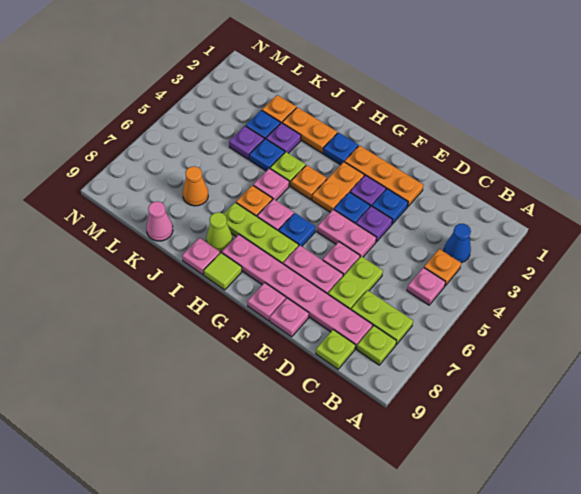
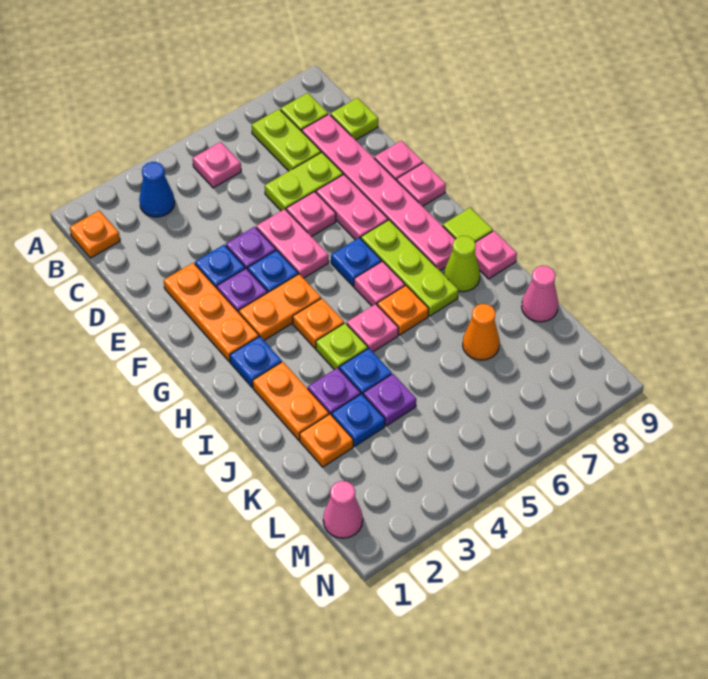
orange 1x1 plate [424,249,461,286] -> orange 1x1 plate moved to [70,210,120,258]
none -> pink 1x1 cone [323,481,363,538]

